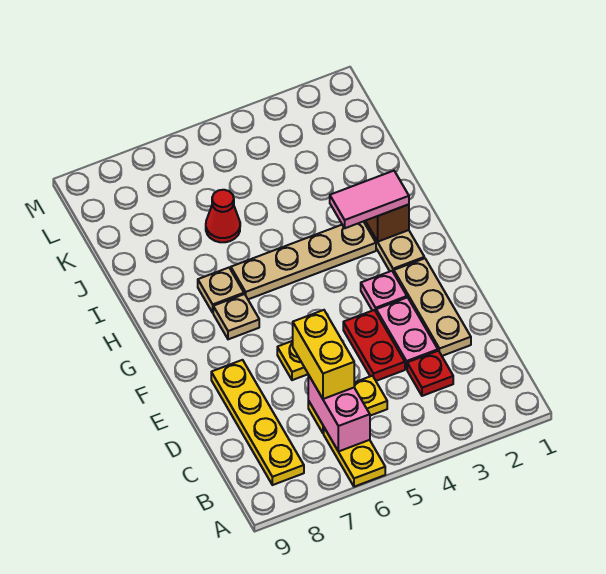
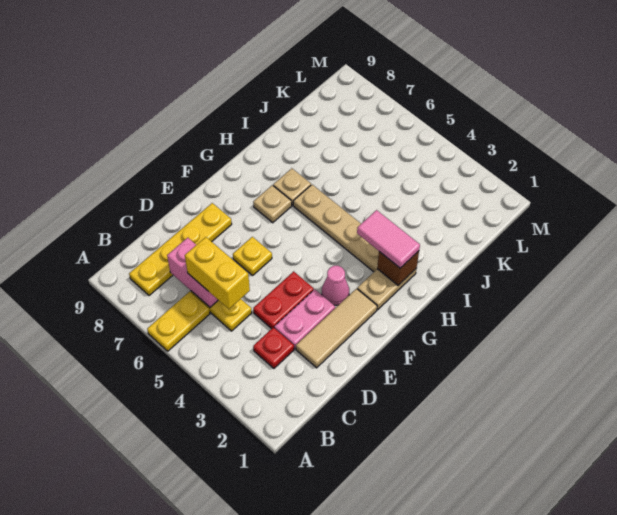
pink 1x2 brick [308,375,370,452] -> pink 1x2 brick turned to [167,238,218,307]
yellow 1x2 brick [293,310,354,399] -> yellow 1x2 brick turned to [185,237,250,309]
tan 1x3 plate [394,258,471,356] -> tan 1x3 tile [296,289,377,368]
pink 1x1 plate [361,271,407,311] -> pink 1x1 cone [322,266,349,305]
red 1x1 cone [206,190,240,242] -> none

